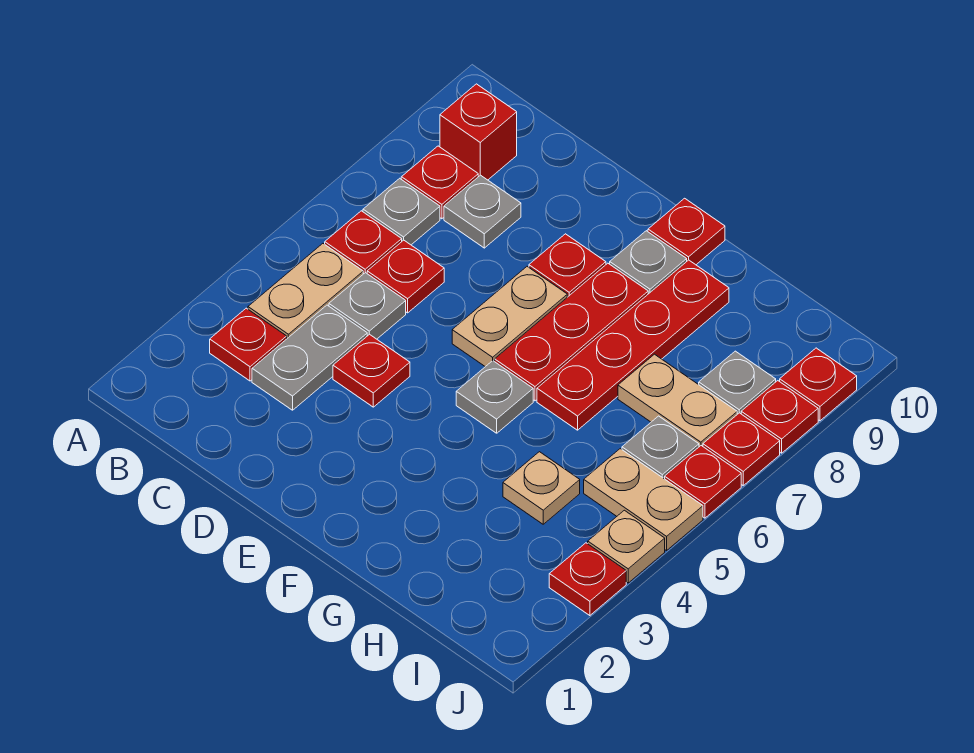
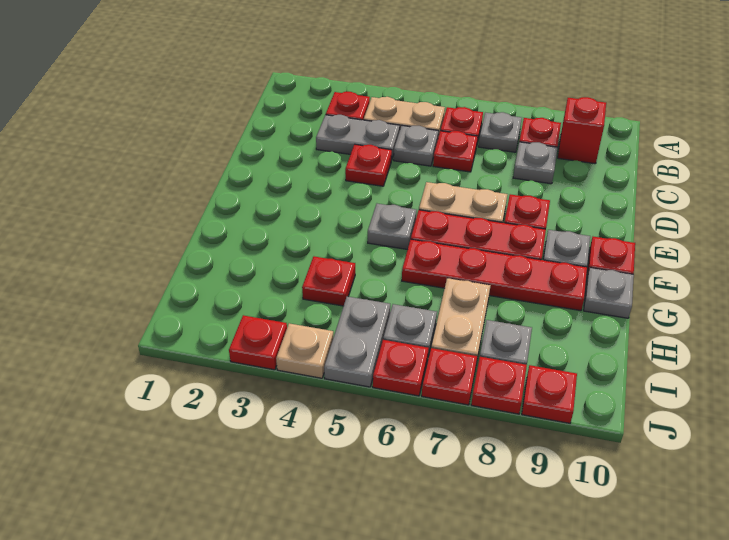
none -> grey 1x1 plate [584,268,634,318]
tan 1x1 plate [503,452,580,524] -> red 1x1 plate [302,256,355,306]
tan 1x2 plate [584,449,703,551] -> grey 1x2 plate [324,296,390,387]

